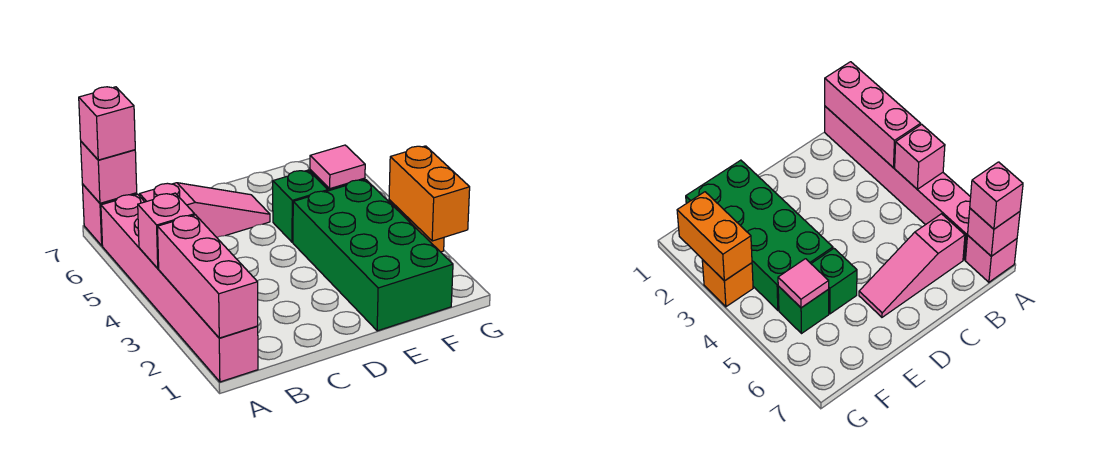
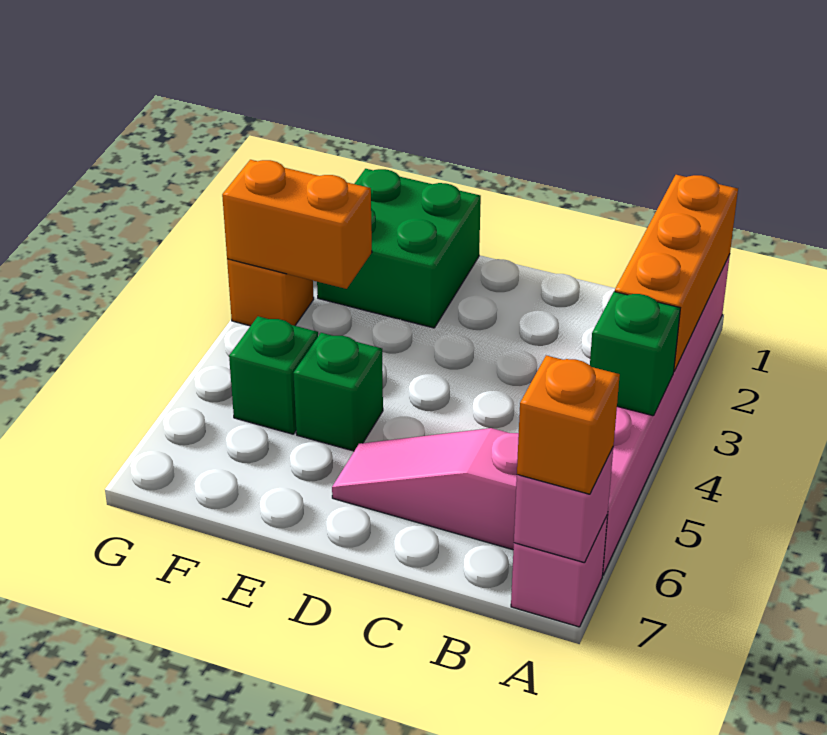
pink 1x3 brick [158,215,258,338] -> orange 1x3 brick [615,175,738,371]
pink 1x1 brick [138,193,195,268] -> green 1x1 brick [590,292,680,416]
pink 1x1 brick [79,87,135,160] -> orange 1x1 brick [517,355,620,494]
green 2x4 brick [293,180,453,331] -> green 2x2 brick [317,169,481,328]
pink 1x1 tile [310,145,365,189] -> none
orange 1x2 brick [389,146,470,241] -> orange 1x2 brick turned to [222,160,372,289]

